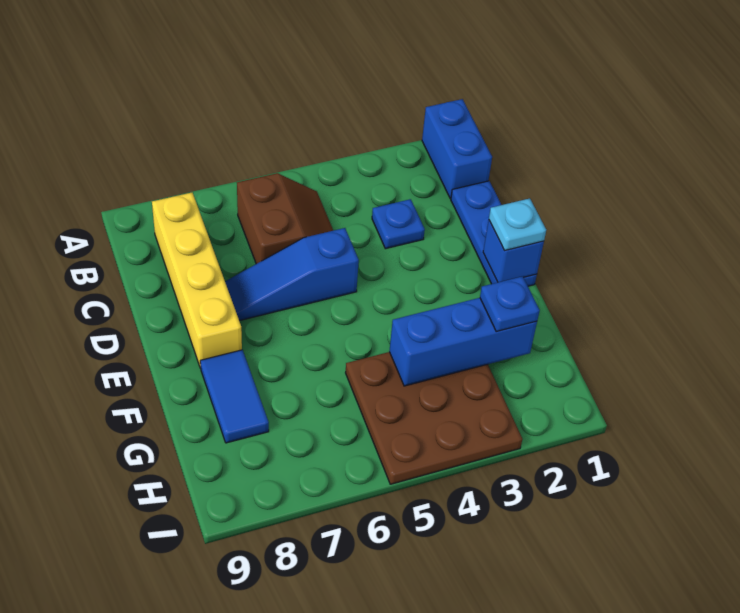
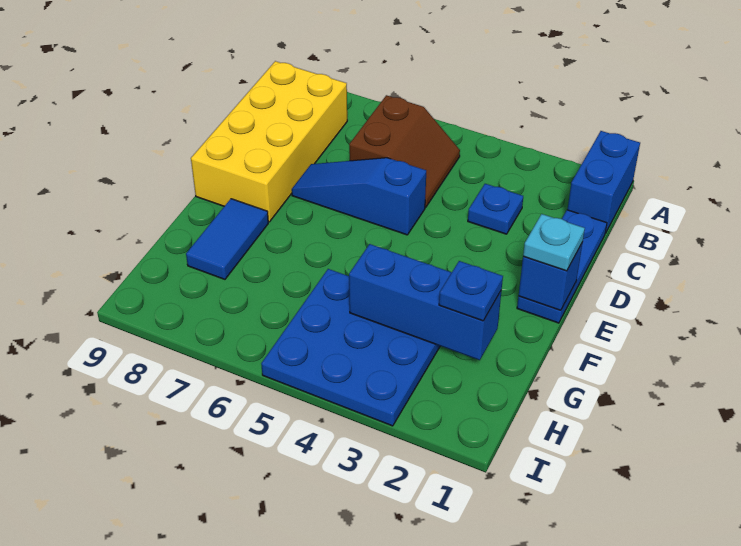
yellow 1x4 brick [152,193,242,368] -> yellow 2x4 brick [191,61,347,222]
brown 3x3 plate [346,352,522,484] -> blue 3x3 plate [261,269,440,426]

